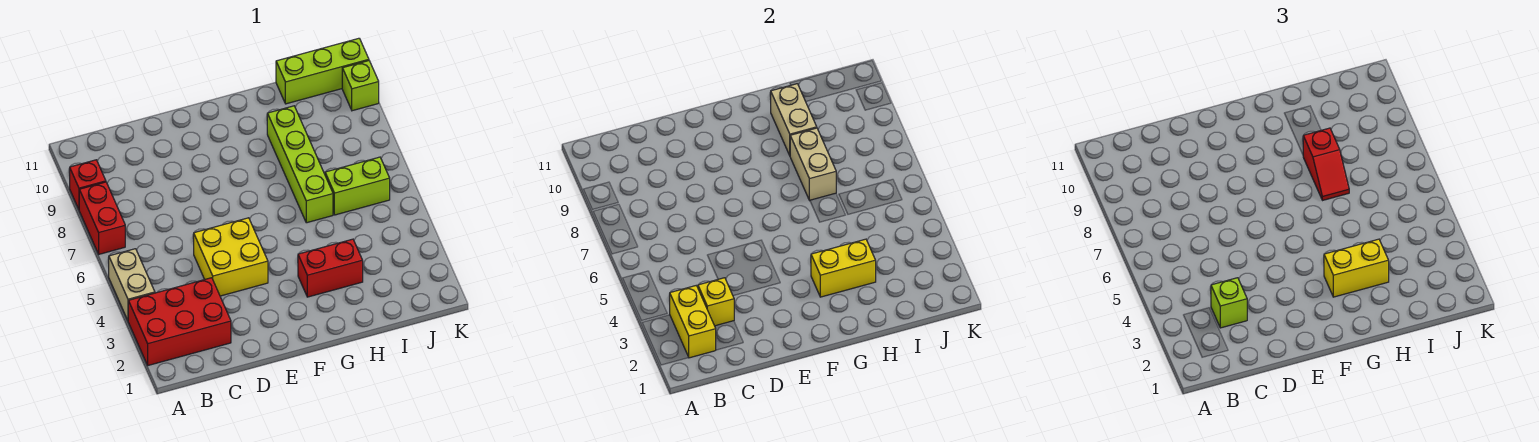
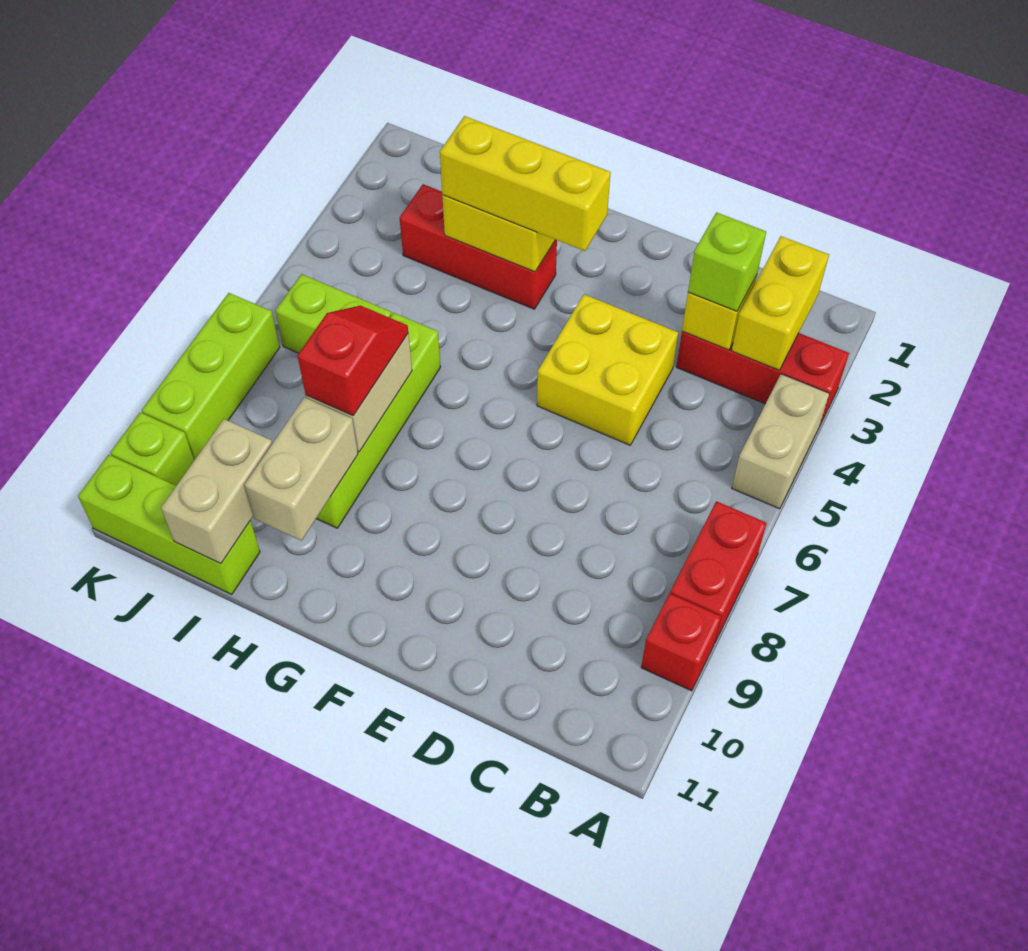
red 2x3 brick [128,278,231,365] -> red 1x3 brick [676,331,849,424]
red 1x2 brick [298,239,363,297] -> red 1x3 brick [400,184,557,309]
yellow 1x2 brick [1324,239,1389,297] -> yellow 1x3 brick [440,116,611,251]
none -> tan 1x2 brick [161,419,272,564]
none -> lime 1x3 brick [142,293,280,460]

